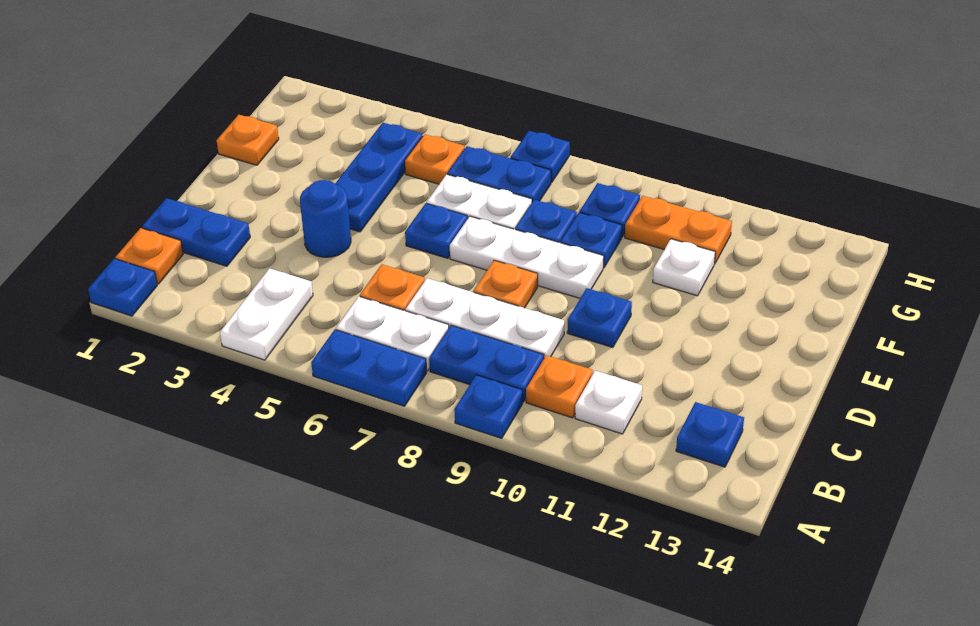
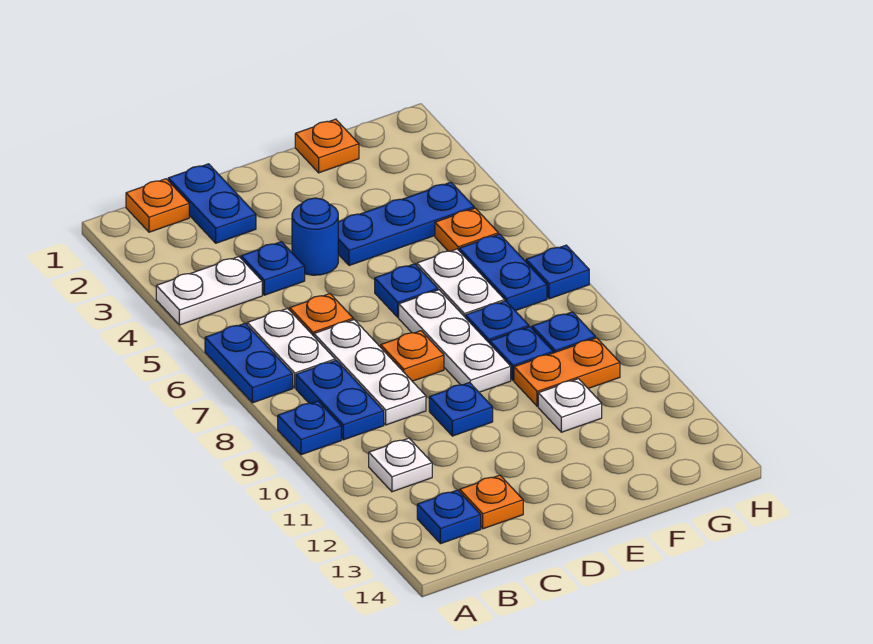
blue 1x1 plate [88,259,157,316] -> blue 1x1 plate moved to [241,242,305,295]
orange 1x1 plate [526,355,593,418] -> orange 1x1 plate moved to [460,475,523,529]
orange 1x2 plate [625,196,732,264] -> orange 1x2 plate turned to [514,338,620,406]

